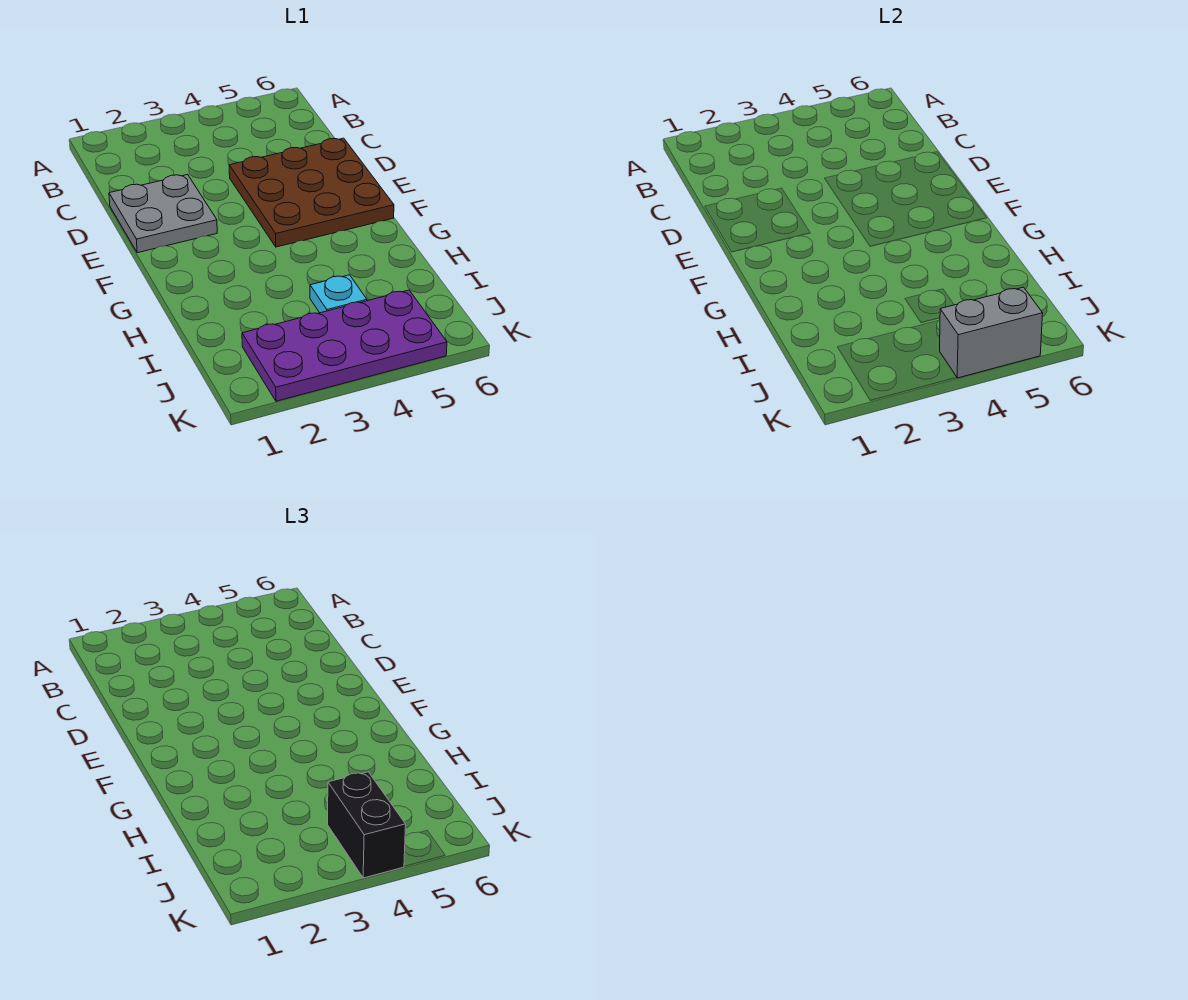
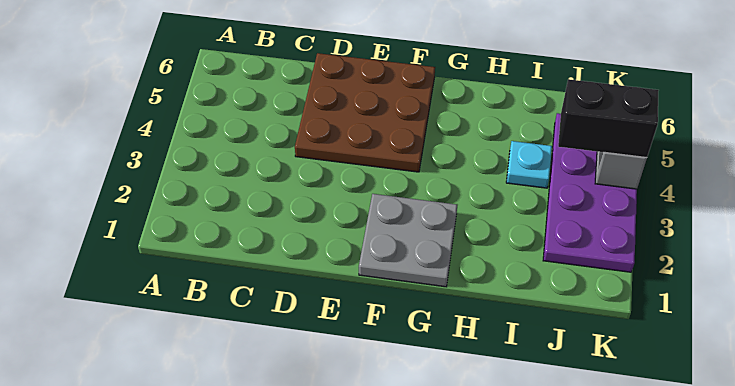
grey 2x2 plate [109,175,217,253] -> grey 2x2 plate moved to [359,194,457,287]

